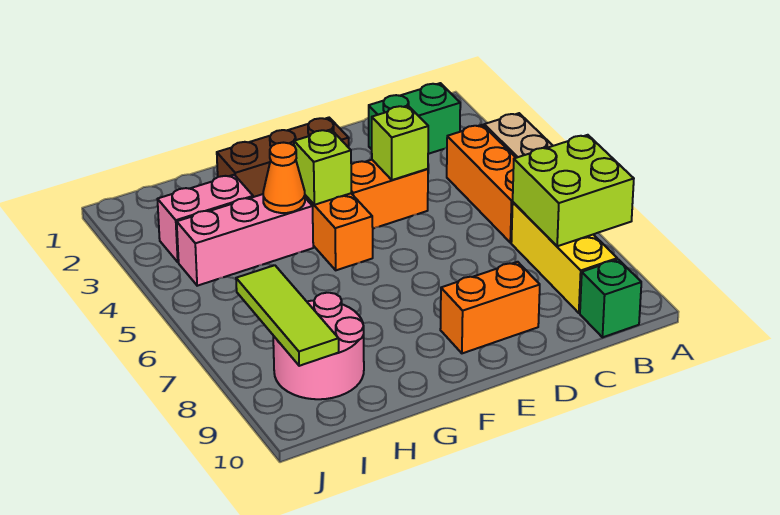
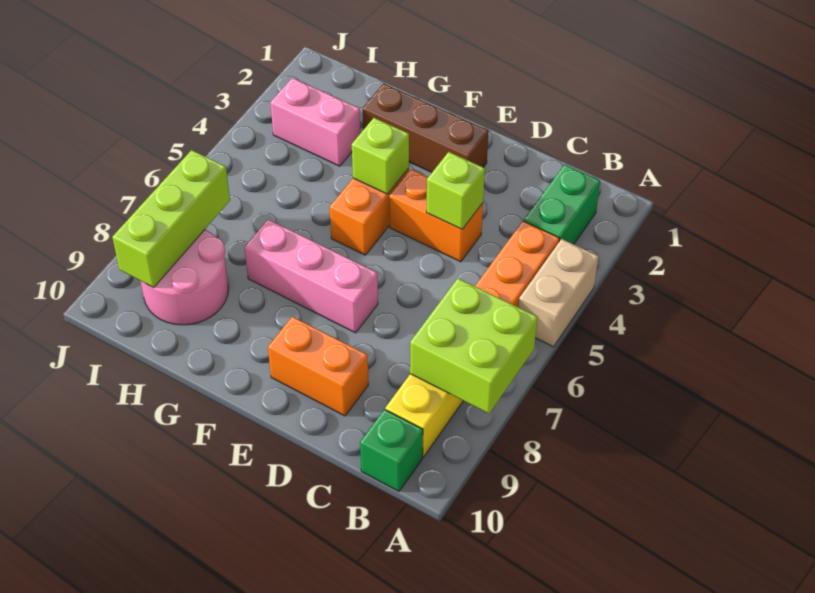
green 1x2 brick [369,83,460,154] -> green 1x2 brick turned to [524,165,600,244]
pink 1x3 brick [177,194,313,286] -> pink 1x3 brick moved to [244,219,378,333]
orange 1x1 cone [263,143,305,213] -> none
lime 1x3 tile [236,265,339,366] -> lime 1x3 brick [112,150,230,287]

